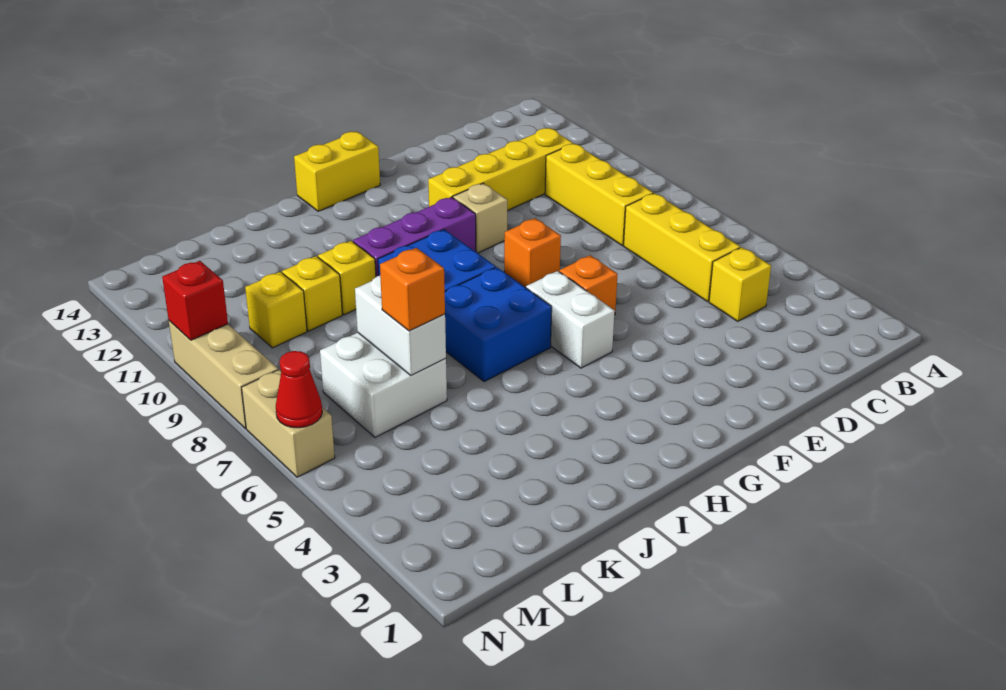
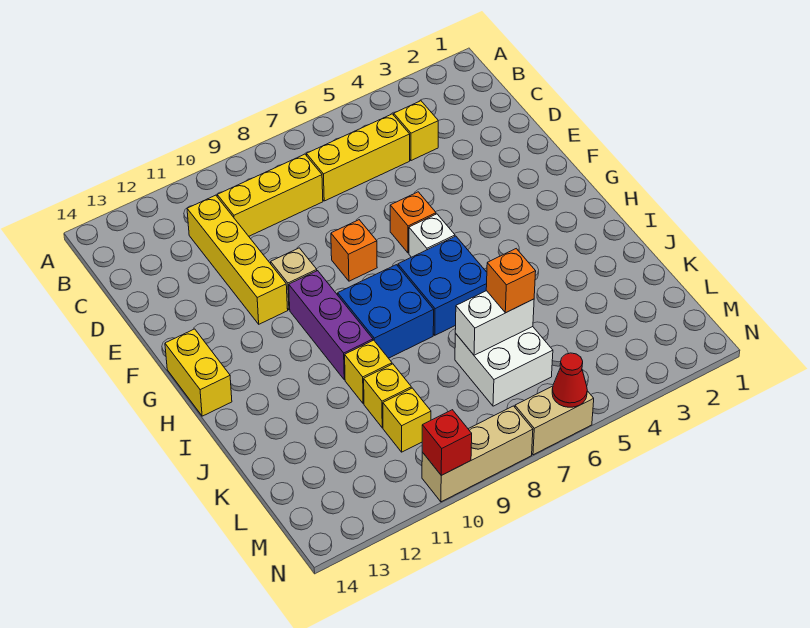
white 1x2 brick [526,271,615,368] -> white 1x1 brick [409,214,455,257]

